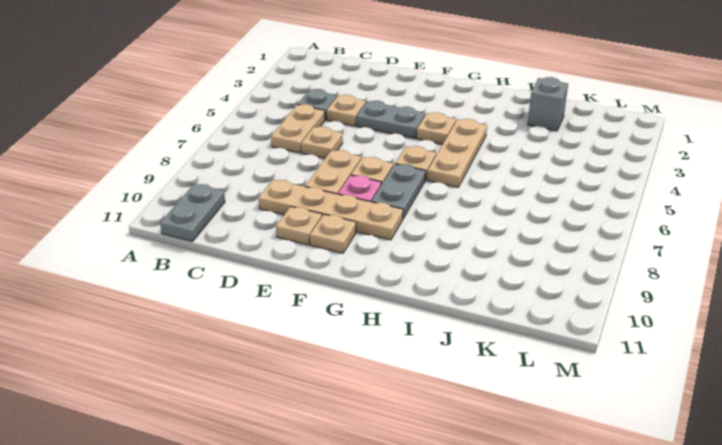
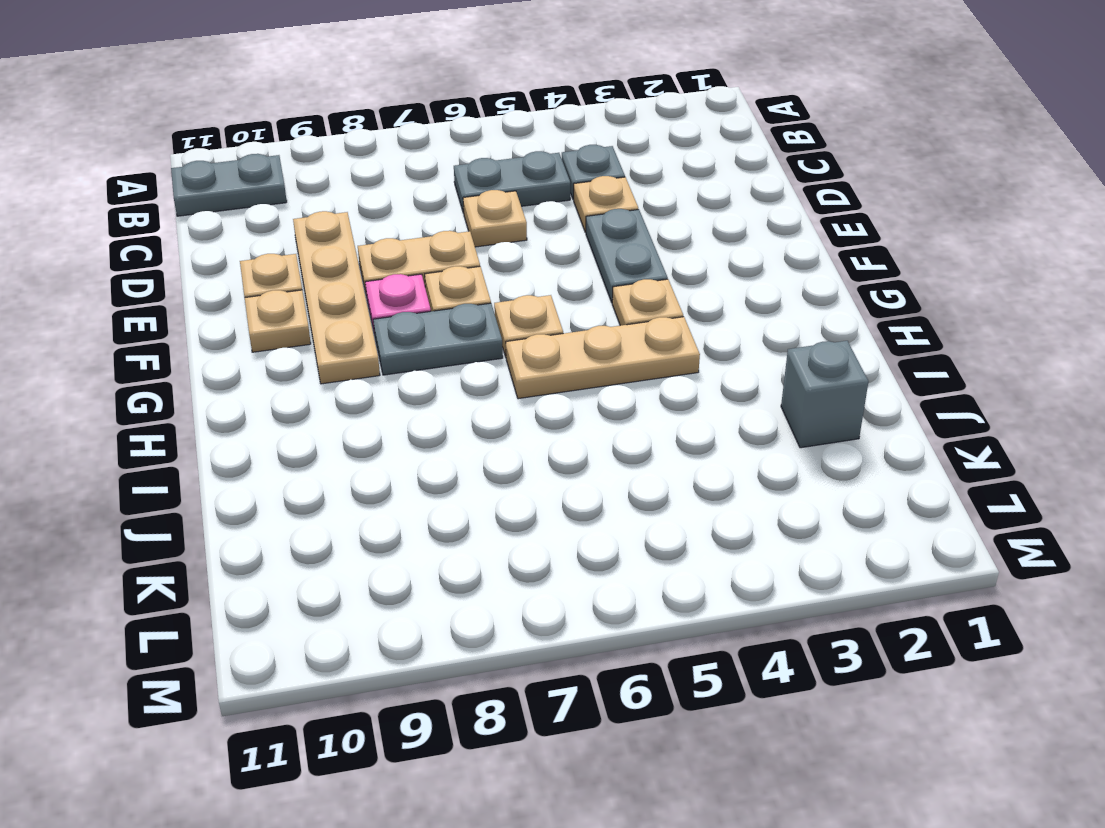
tan 1x2 plate [271,104,325,153] -> grey 1x2 plate [454,151,570,213]

